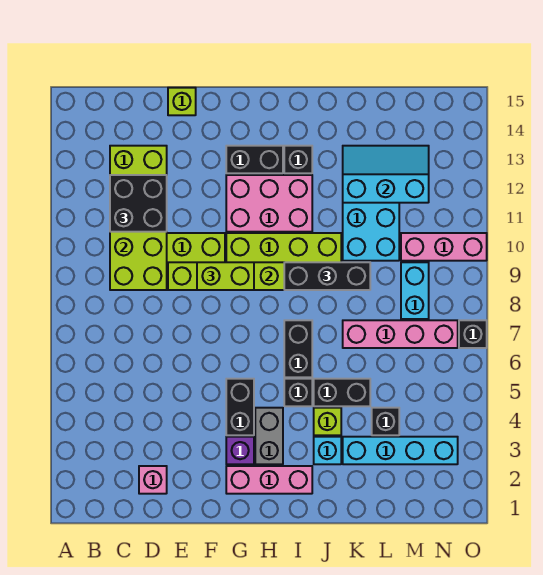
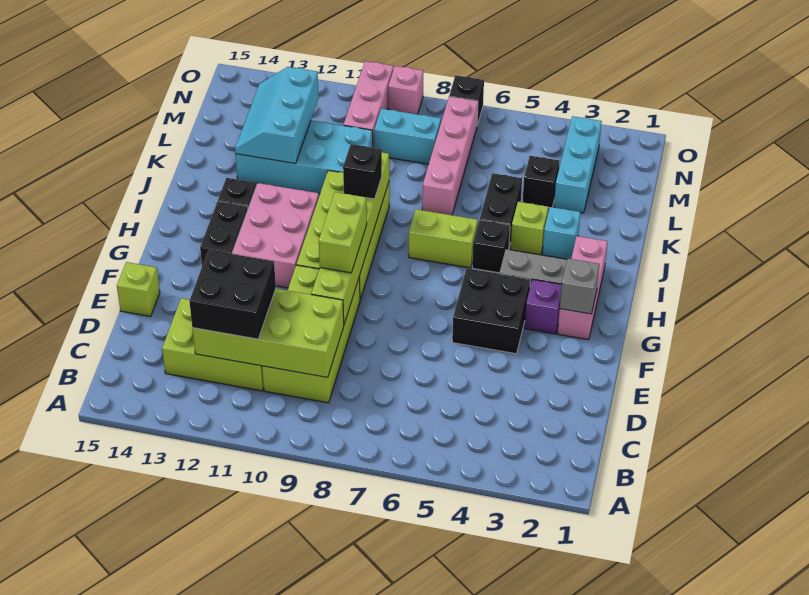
pink 1x1 brick [139,466,167,494] -> pink 1x1 brick moved to [388,66,424,114]
none -> grey 1x1 brick [560,259,600,314]
black 1x2 brick [226,379,254,435] -> black 2x2 brick [452,268,530,354]
black 1x2 brick [284,320,312,377] -> lime 1x2 brick [409,209,478,268]
black 1x3 brick [284,262,370,290] -> black 1x1 brick [343,144,382,199]
cyan 1x4 brick [343,437,458,464] -> cyan 1x3 brick [554,116,602,213]

